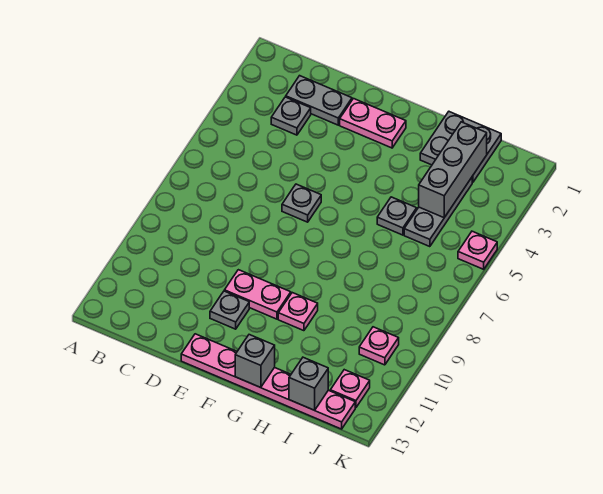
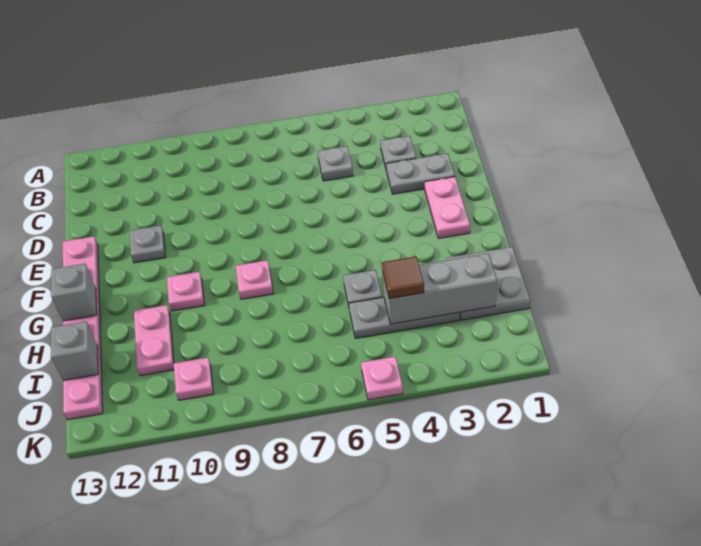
grey 1x2 plate [286,76,352,125] -> grey 1x2 plate turned to [386,153,455,194]
grey 1x1 plate [282,184,321,222] -> grey 1x1 plate moved to [318,146,353,181]
pink 1x2 plate [224,270,291,319] -> pink 1x2 plate moved to [134,305,174,376]
none -> brown 1x1 tile [382,256,424,299]
pink 1x1 plate [330,370,370,408] -> pink 1x1 plate moved to [236,260,273,299]

